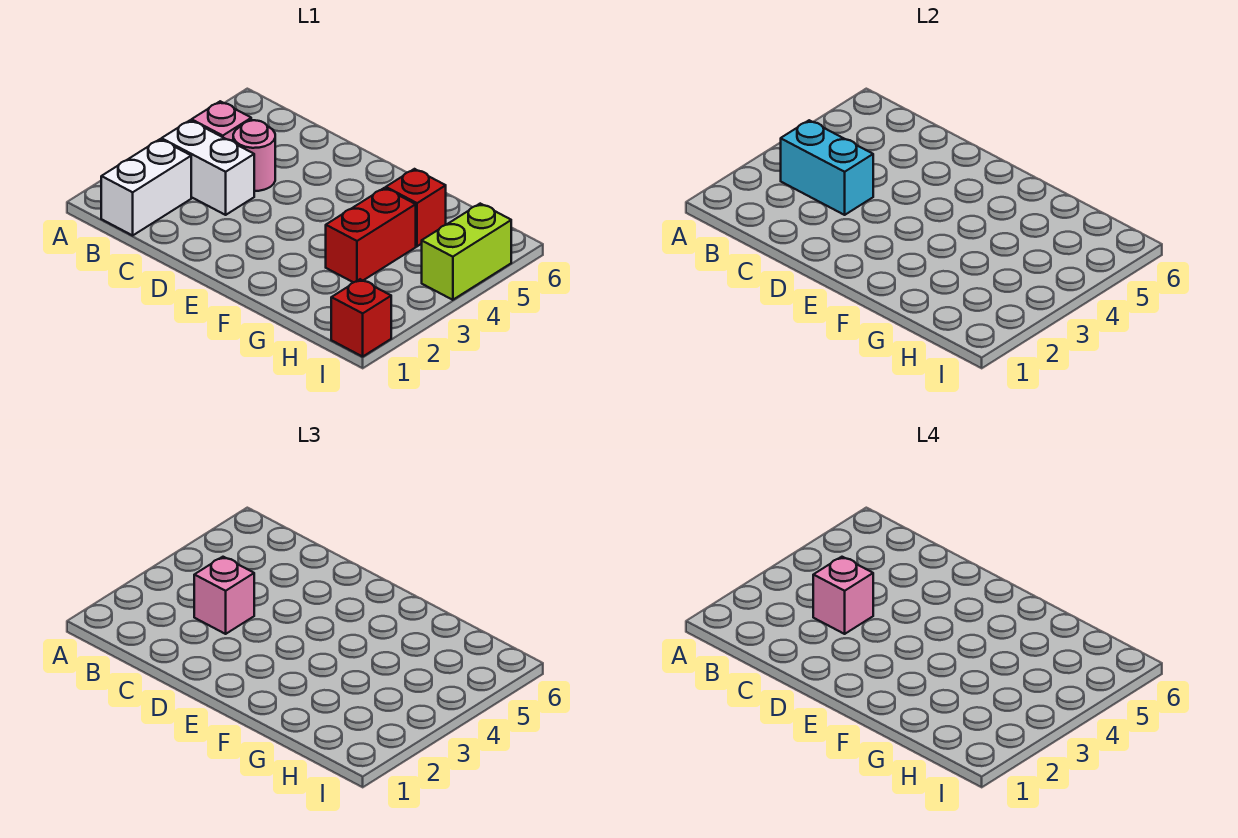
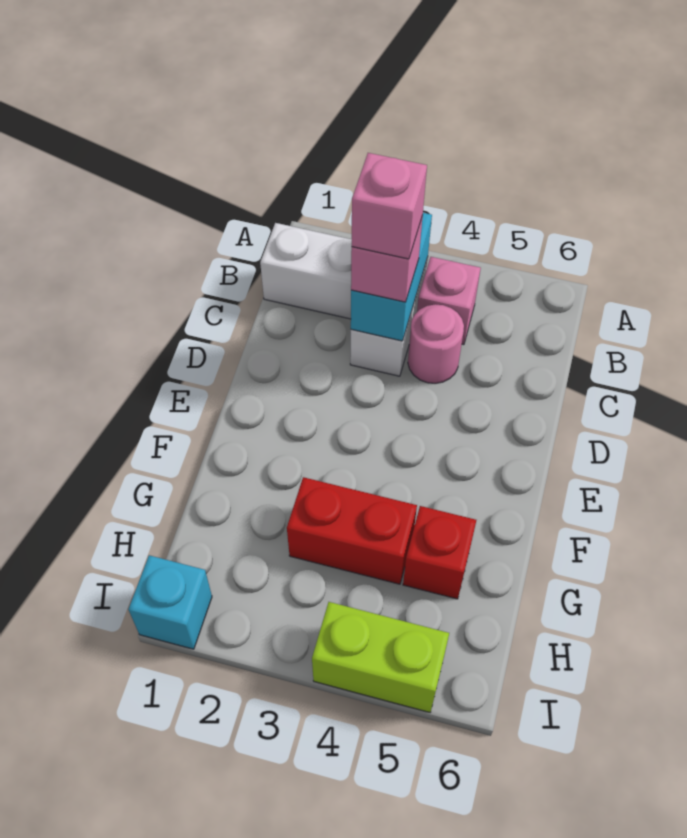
red 1x1 brick [331,279,391,357] -> cyan 1x1 brick [128,555,212,649]

